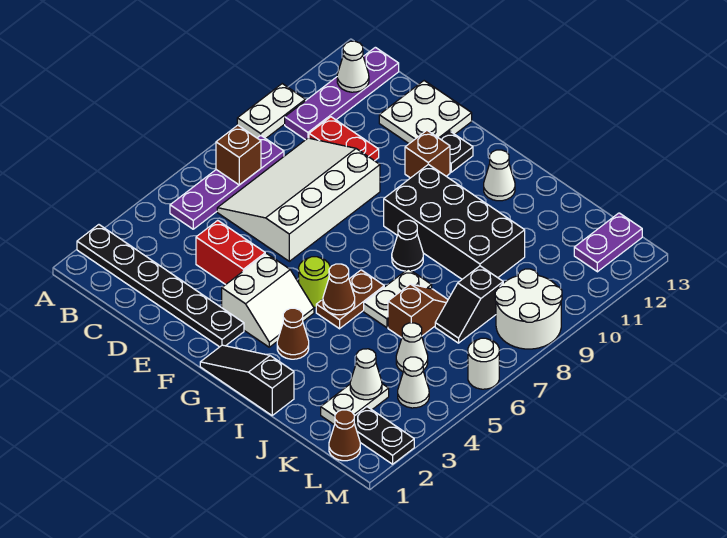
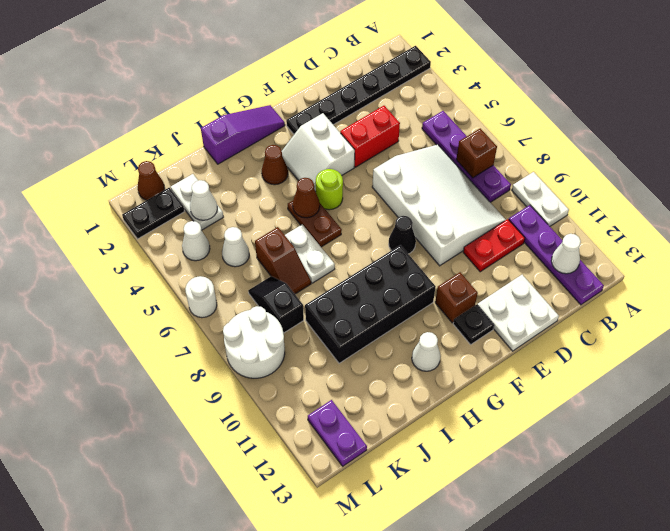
black 1x3 slope [200,345,294,415] -> purple 1x3 slope [201,105,285,164]
black 1x1 cone [392,220,423,271] -> black 1x1 cone moved to [389,216,416,254]

